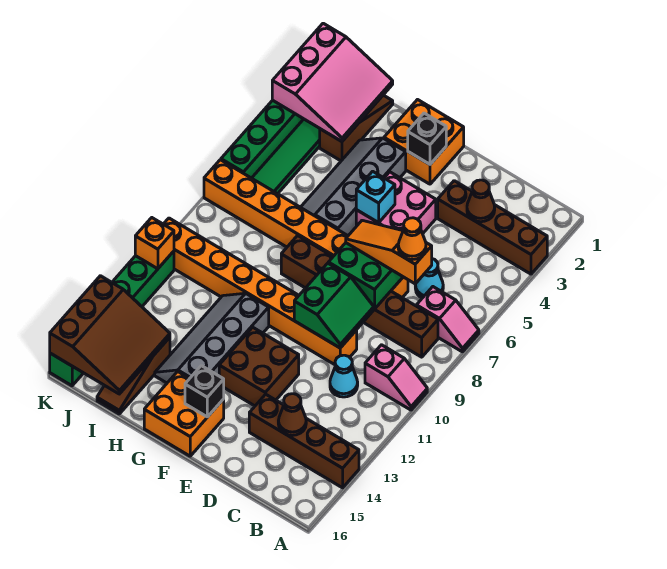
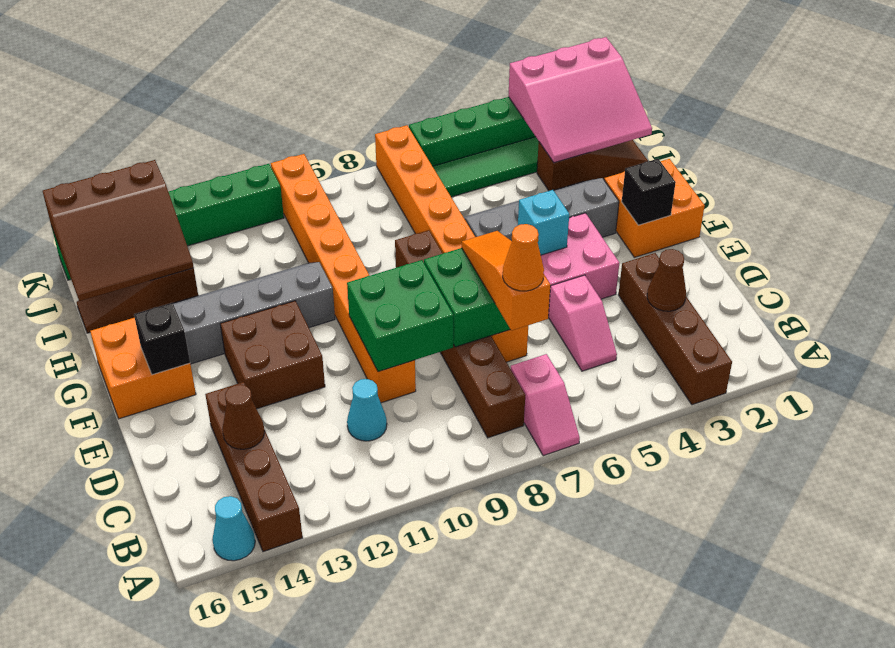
pink 1x2 slope [365,345,427,410] -> pink 1x2 slope moved to [548,275,617,371]
cyan 1x1 cone [415,259,443,298] -> cyan 1x1 cone moved to [212,496,255,561]
green 2x2 slope [294,263,374,348] -> green 2x2 brick [347,260,453,372]
orange 1x1 brick [135,218,174,269] -> none

